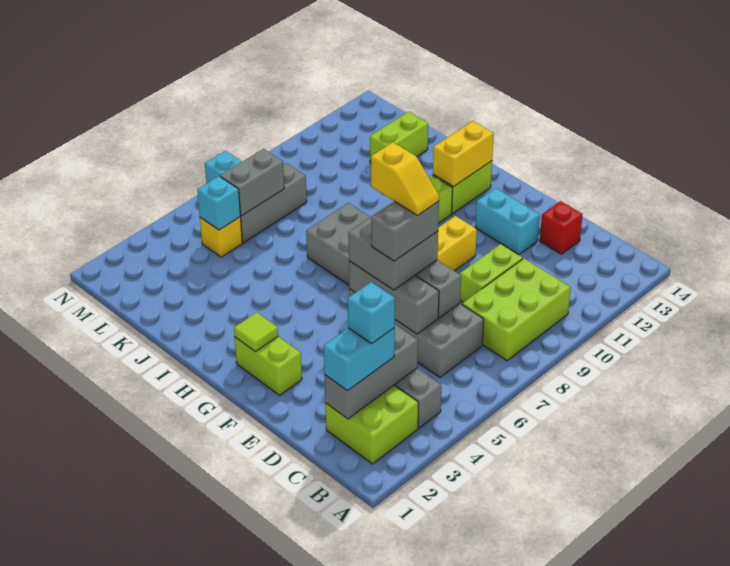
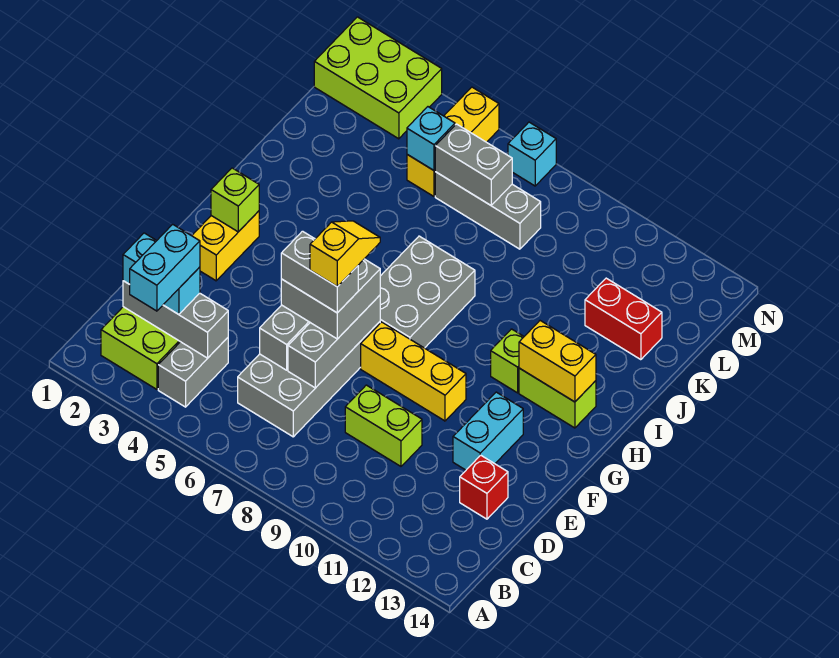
lime 2x3 brick [462,258,571,361] -> lime 2x3 brick moved to [314,17,442,139]
cyan 1x1 brick [348,282,395,344] -> cyan 1x2 brick [129,224,200,311]
yellow 1x2 slope [371,142,439,215] -> yellow 1x2 slope turned to [310,221,380,287]
lime 1x2 brick [235,337,302,395] -> yellow 1x2 brick [192,211,259,281]
lime 1x1 tile [234,312,278,352] -> lime 1x1 brick [211,168,259,232]
lime 1x2 brick [370,112,428,163] -> red 1x2 brick [585,278,662,360]
yellow 1x1 brick [200,217,242,257] -> yellow 1x3 brick [407,87,499,196]

